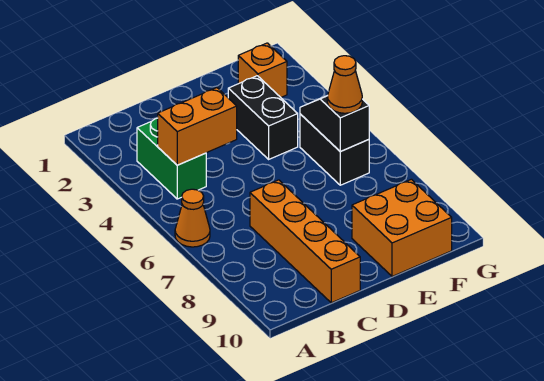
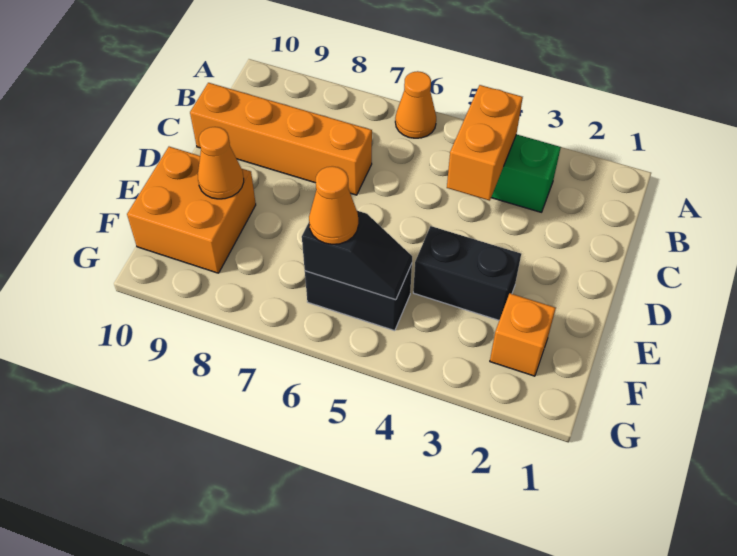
none -> orange 1x1 cone [198,127,244,199]

